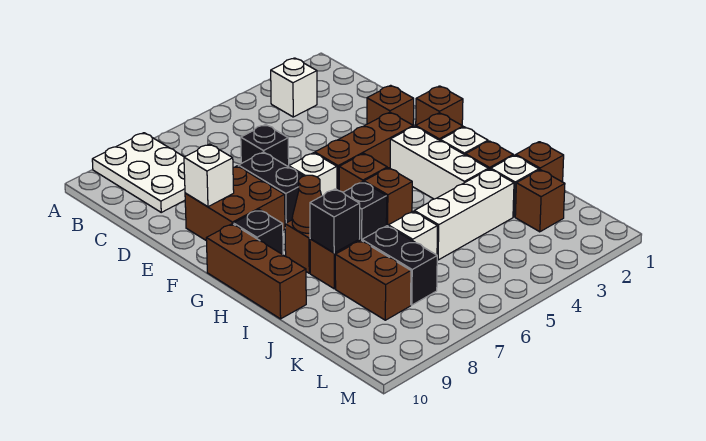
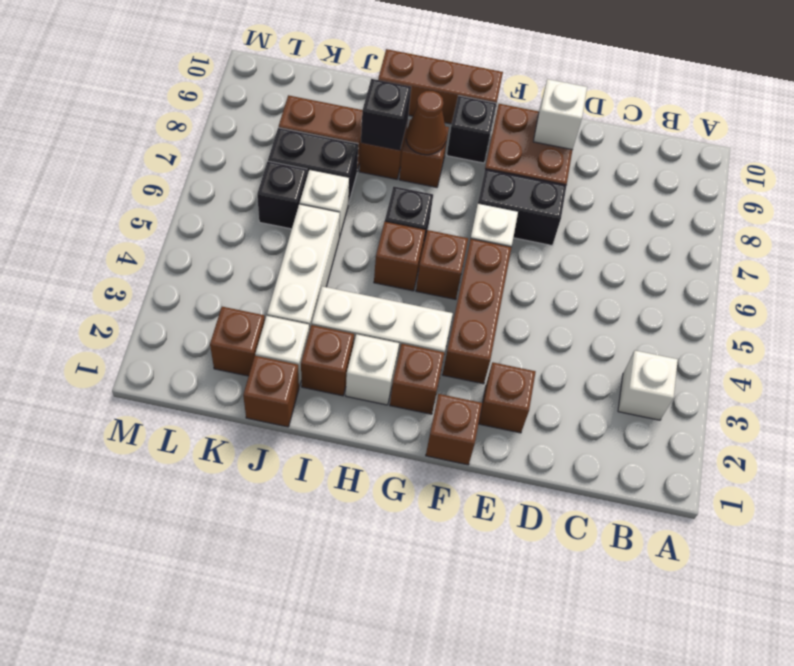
white 2x3 plate [92,133,185,212] -> none
black 1x1 brick [241,124,289,167] -> black 1x1 brick moved to [257,161,307,229]

